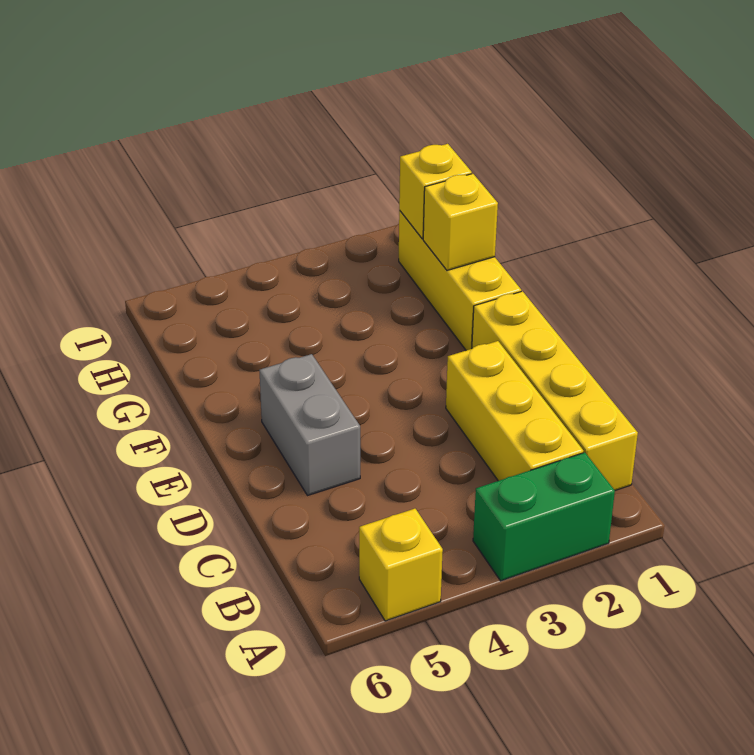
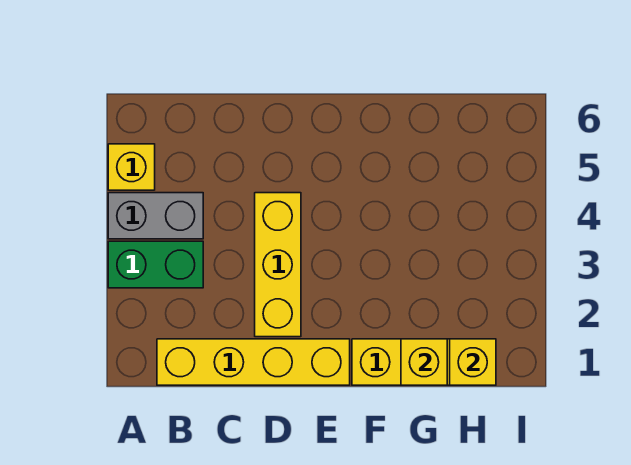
green 1x2 brick [473,452,615,581] -> green 1x2 brick turned to [108,241,203,288]
yellow 1x3 brick [446,341,583,481] -> yellow 1x3 brick turned to [255,193,301,337]
grey 1x2 brick [259,354,360,496] -> grey 1x2 brick moved to [108,193,203,239]

